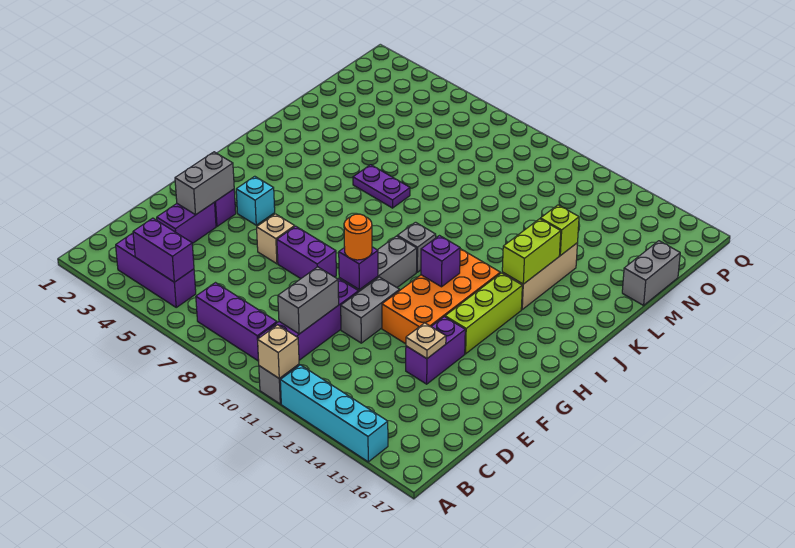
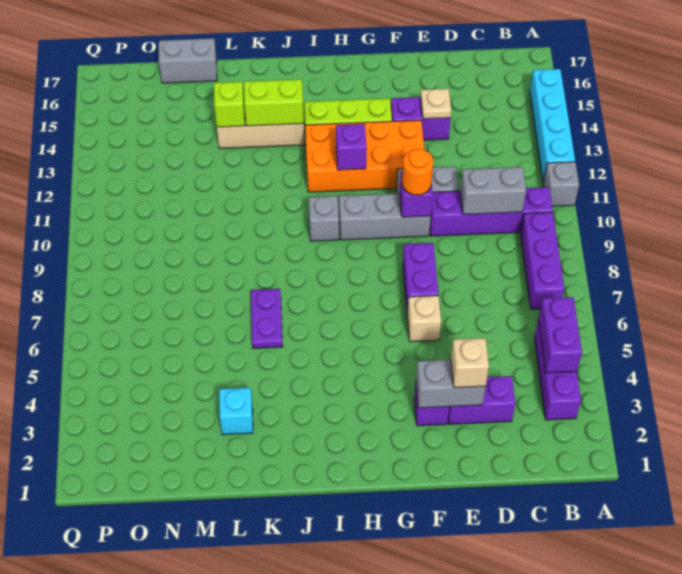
tan 1x1 brick [258,325,299,378] -> tan 1x1 brick moved to [451,338,489,388]
cyan 1x1 brick [236,176,275,225] -> cyan 1x1 brick moved to [219,388,253,435]

